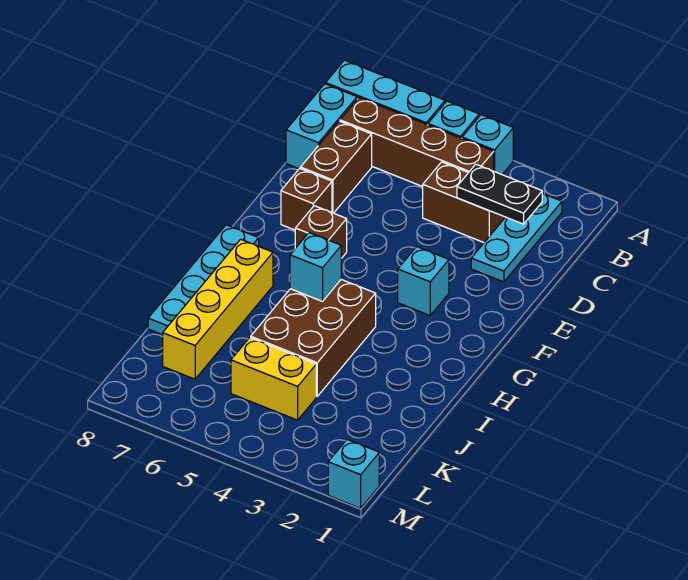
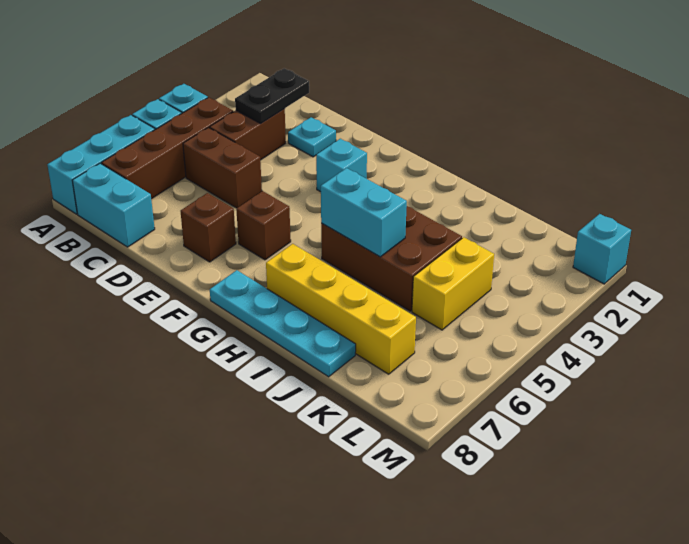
cyan 1x3 plate [471,193,562,282] -> cyan 1x1 plate [288,117,336,157]
brown 1x2 brick [301,121,372,213] -> brown 1x2 brick moved to [183,128,262,208]
cyan 1x1 brick [290,233,341,301] -> cyan 1x2 brick [321,168,407,257]

